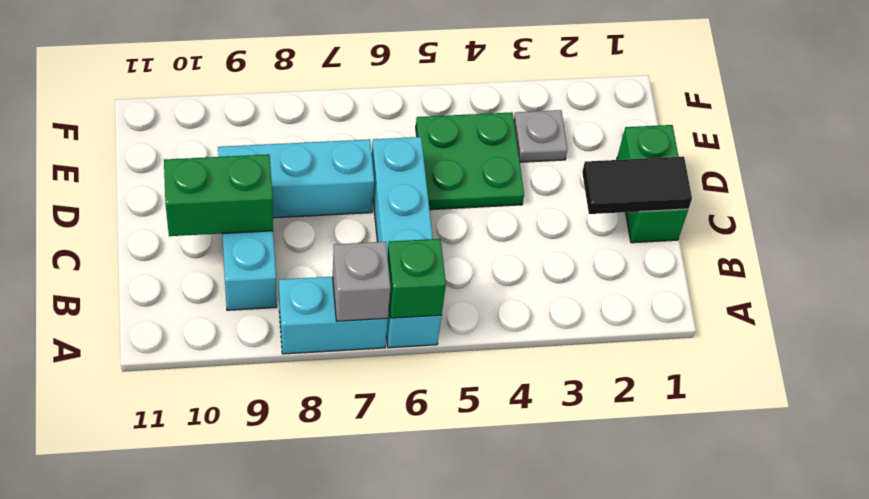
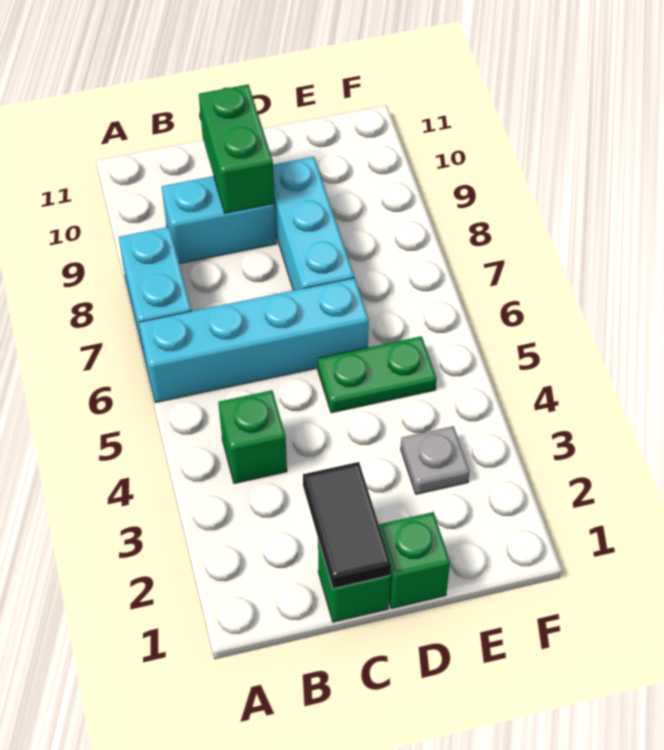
green 1x1 brick [387,239,446,318] -> green 1x1 brick moved to [218,390,287,483]
grey 1x1 brick [333,242,391,321] -> none
green 2x2 plate [416,112,524,210] -> green 1x2 plate [318,336,437,413]

